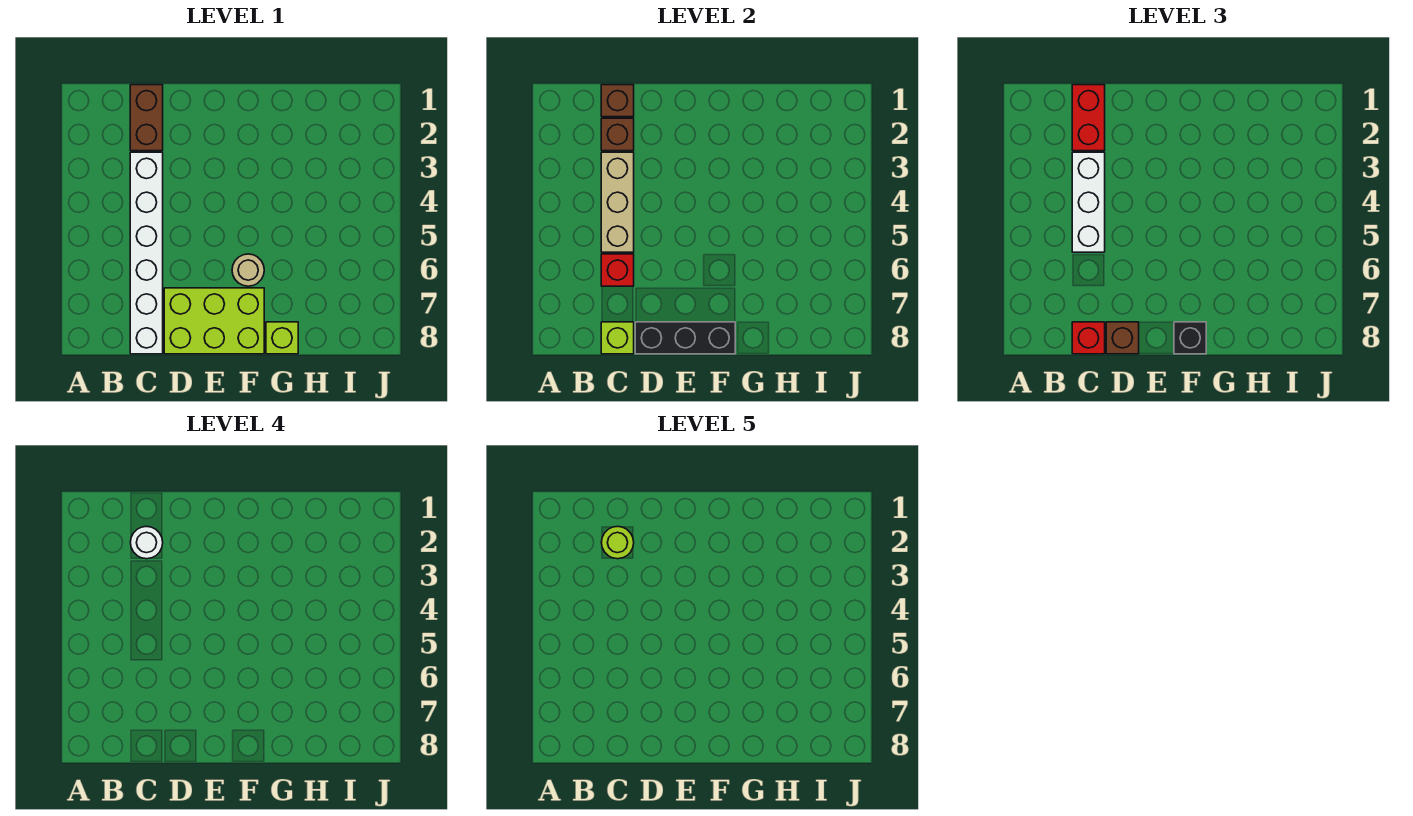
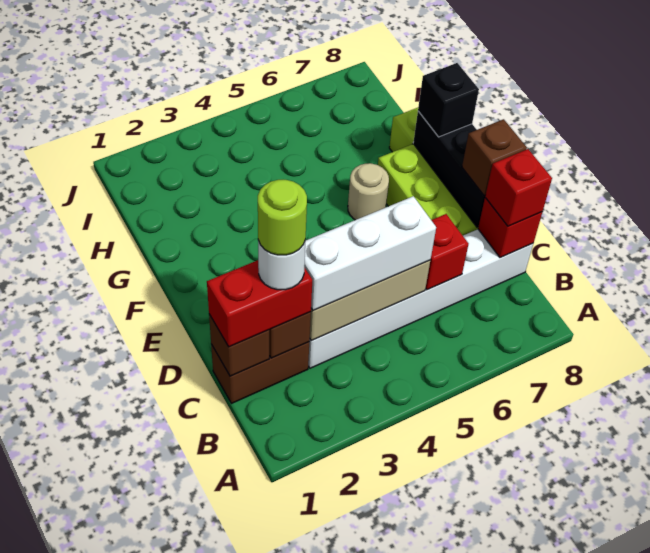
lime 1x1 brick [601,322,634,354] -> red 1x1 brick [478,198,542,258]

